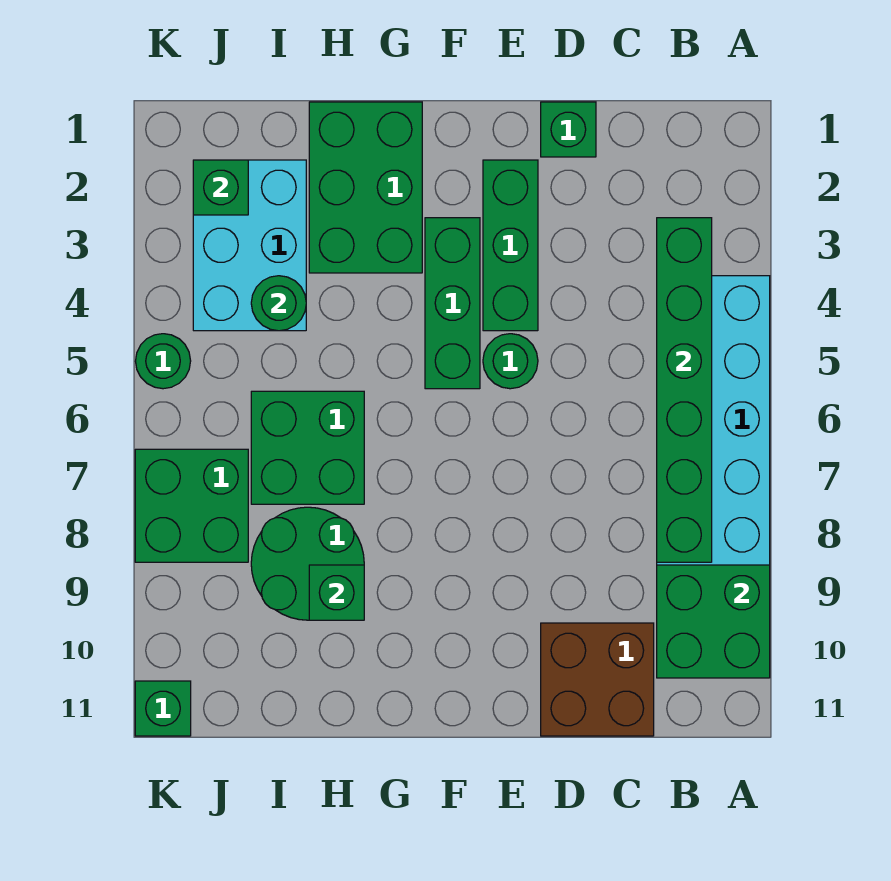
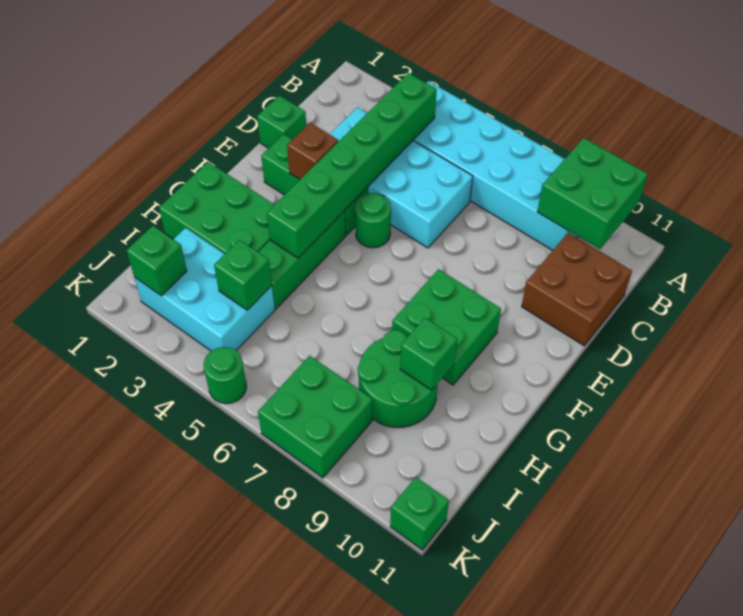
green 1x6 brick [657,218,712,562] -> green 1x6 brick turned to [267,73,437,258]
none -> cyan 2x4 brick [330,107,473,248]
none -> brown 1x1 brick [287,123,338,179]
green 1x3 brick [425,218,480,389] -> green 1x3 brick turned to [259,211,346,309]
green 2x2 brick [251,391,364,504] -> green 2x2 brick moved to [392,269,501,385]
green 1x1 round brick [251,276,306,331] -> green 1x1 brick [214,240,272,310]

